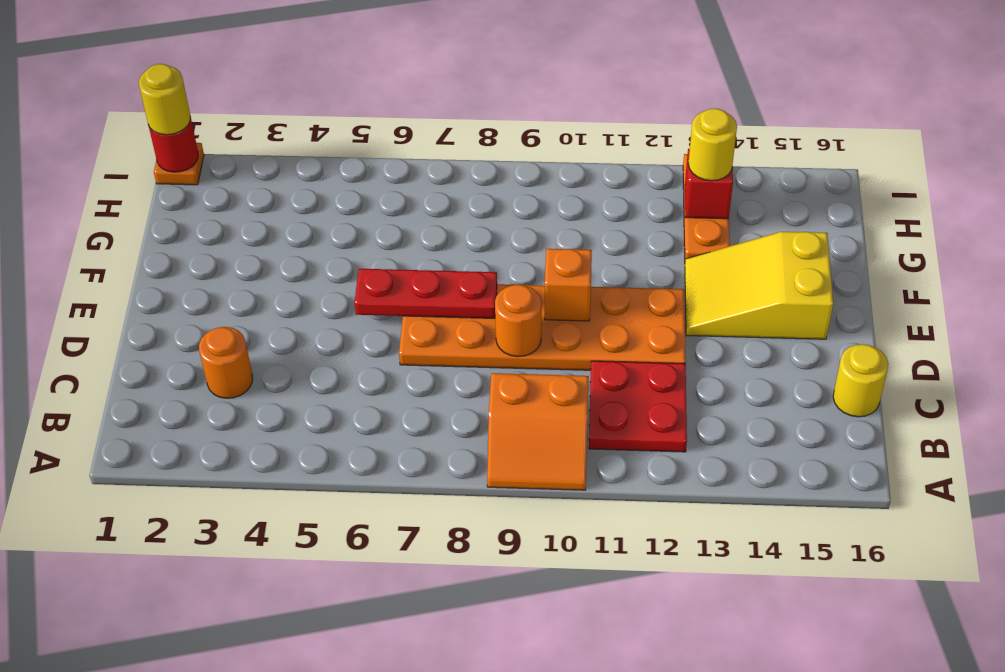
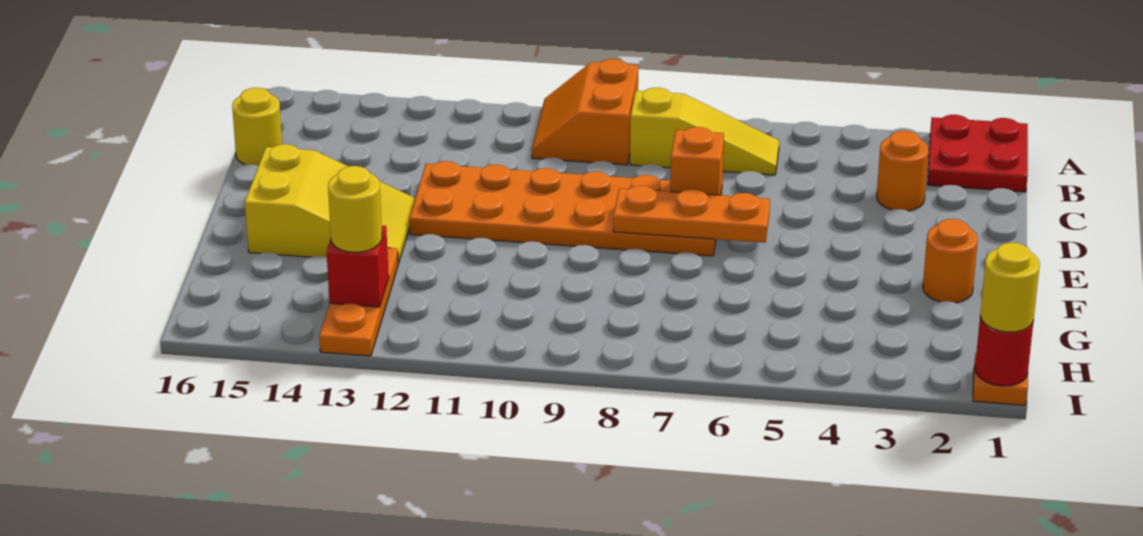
orange 2x2 slope [487,373,589,490] -> orange 2x2 slope turned to [532,59,638,165]
none -> yellow 1x3 slope [630,88,779,175]
red 2x2 plate [589,361,687,452] -> red 2x2 plate moved to [928,115,1028,192]
orange 1x1 round brick [495,285,541,357] -> orange 1x1 round brick moved to [923,219,978,303]
red 1x3 plate [354,269,497,318] -> orange 1x3 plate [613,186,770,243]
orange 1x1 brick [545,249,592,321] -> orange 1x1 brick moved to [670,127,724,195]

